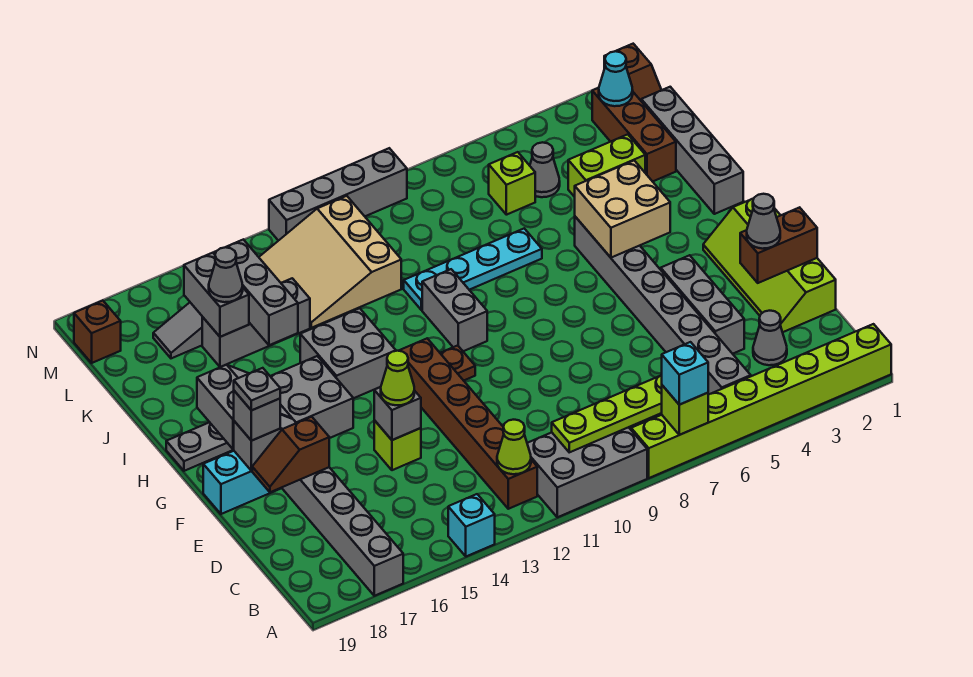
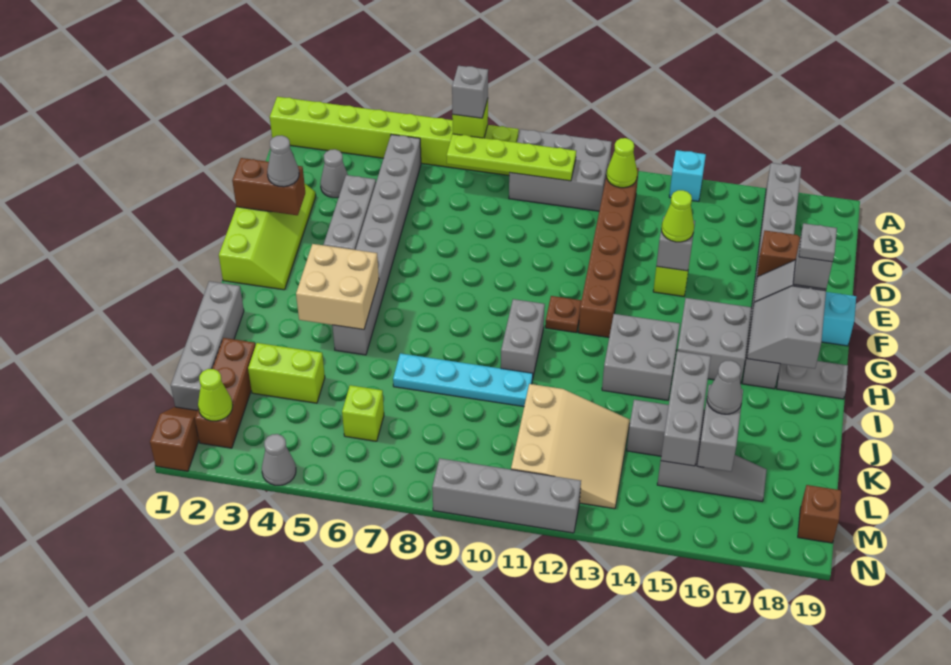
cyan 1x1 brick [662,342,708,405] -> grey 1x1 brick [452,66,488,118]
grey 1x1 cone [530,142,560,197] -> grey 1x1 cone moved to [262,434,296,485]
cyan 1x1 cone [599,51,633,106] -> lime 1x1 cone [198,369,233,421]

